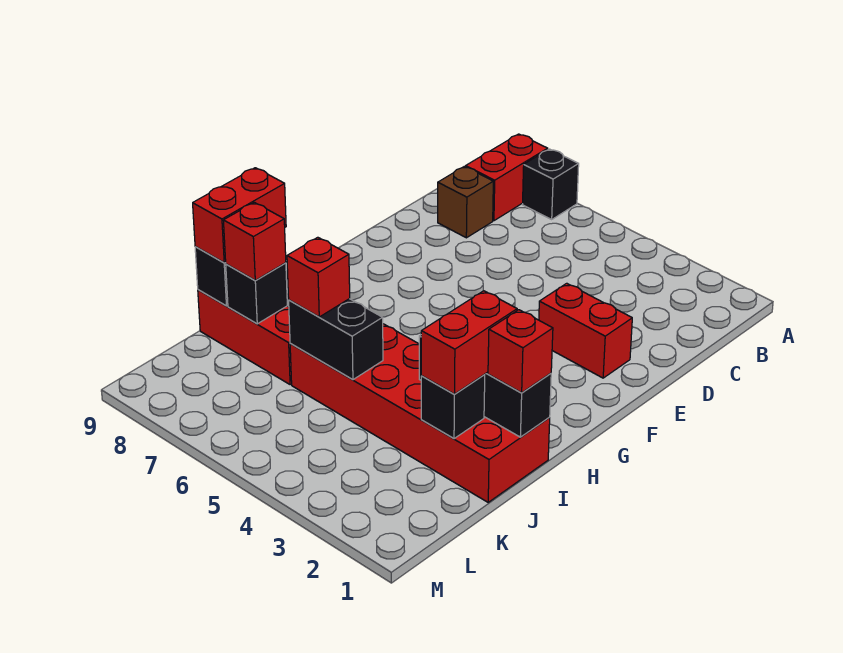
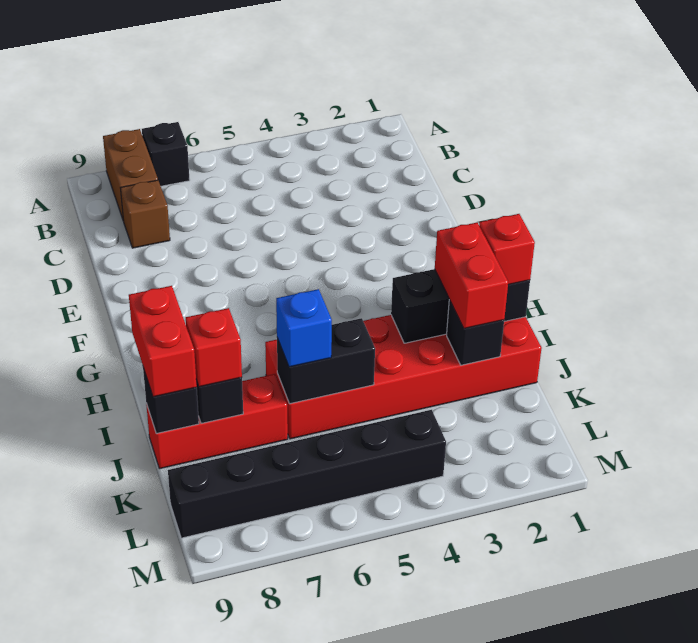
red 1x2 brick [466,134,548,221] -> brown 1x2 brick [103,129,158,221]
red 1x2 brick [539,283,632,378] -> none
red 1x1 brick [287,237,350,317] -> blue 1x1 brick [276,289,332,367]
none -> black 1x6 brick [168,410,446,538]

